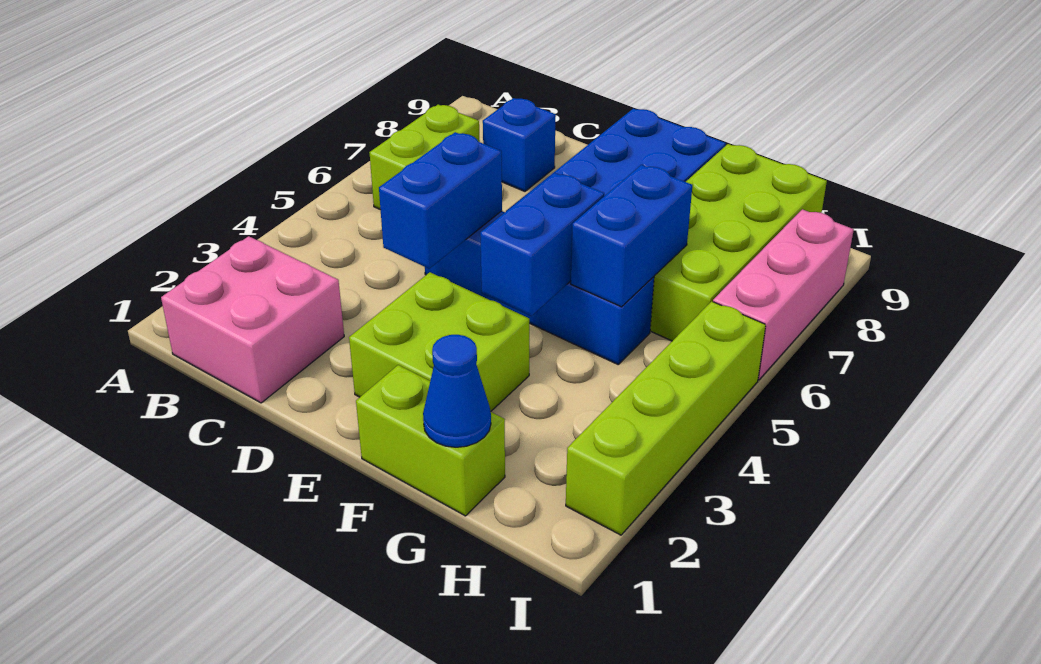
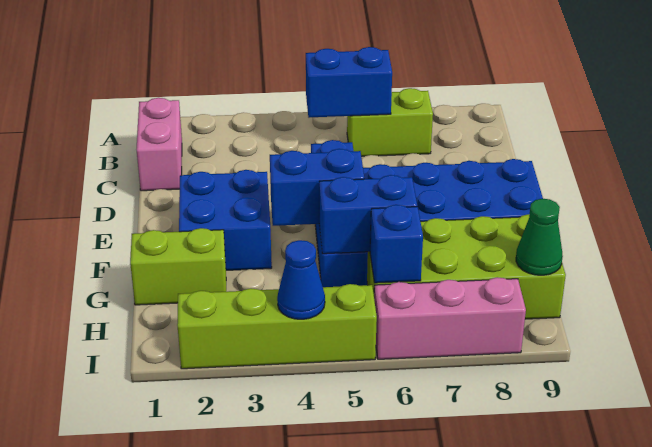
pink 2x2 brick [161,236,344,403] -> pink 1x2 brick [136,98,182,191]
blue 1x1 brick [483,98,556,191] -> blue 1x1 brick moved to [370,205,423,283]
blue 1x2 brick [379,132,502,269] -> blue 1x2 brick moved to [306,47,392,118]
lime 2x2 brick [349,272,529,411] -> blue 2x2 brick [179,170,272,270]
lime 1x2 brick [356,365,505,516] -> lime 1x2 brick turned to [130,228,226,305]
blue 1x1 cone [423,335,491,447] -> blue 1x1 cone moved to [277,240,325,319]
none -> green 1x1 cone [516,199,563,275]

